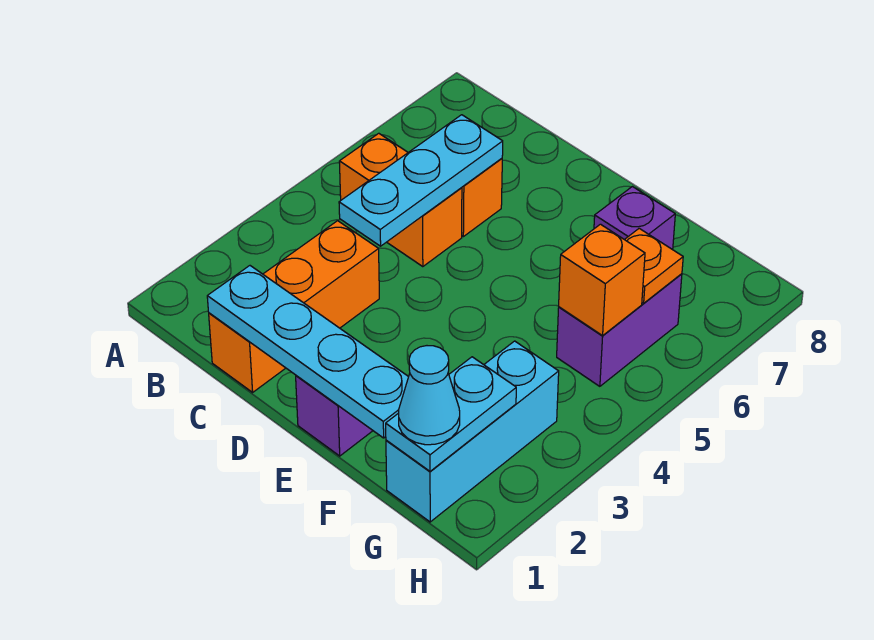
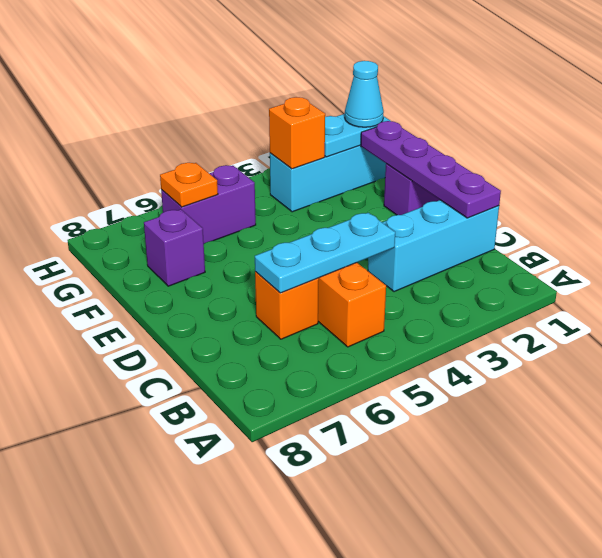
orange 1x3 brick [209,221,379,392] -> cyan 1x3 brick [368,200,499,292]
cyan 1x4 plate [207,266,408,438] -> purple 1x4 plate [360,121,501,218]
orange 1x1 brick [559,224,645,336] -> orange 1x1 brick moved to [269,97,325,169]

